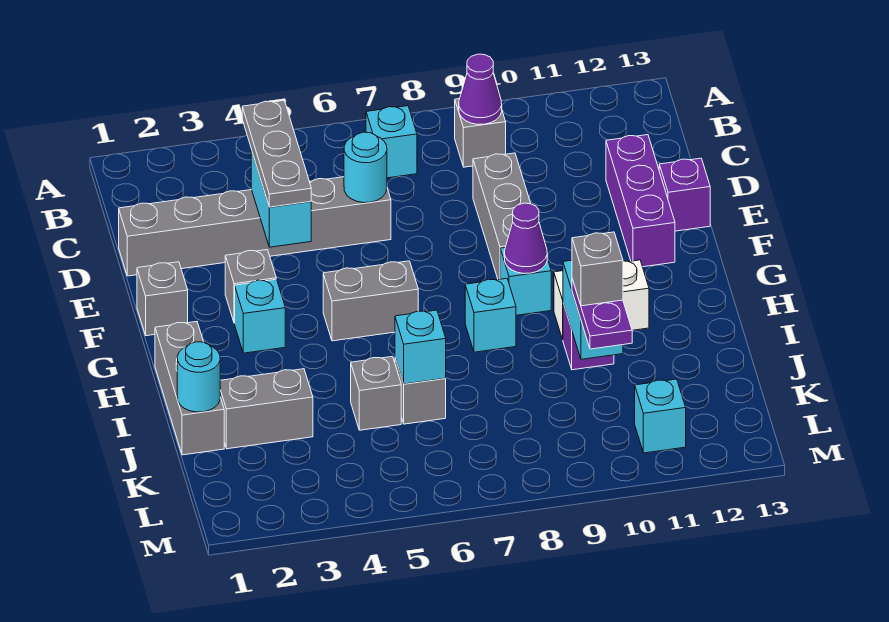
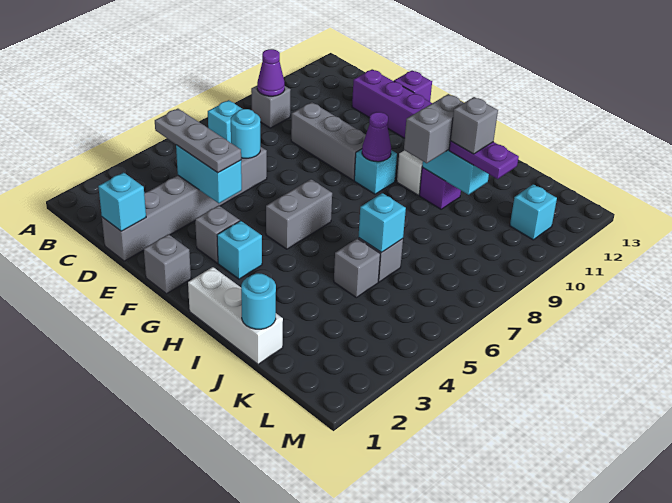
grey 1x3 brick [155,322,224,455] -> white 1x3 brick [188,267,283,364]
cyan 1x1 brick [465,279,516,352] -> cyan 1x1 brick moved to [98,173,146,231]
grey 1x2 brick [220,369,313,449] -> grey 1x2 brick moved to [404,94,464,163]

